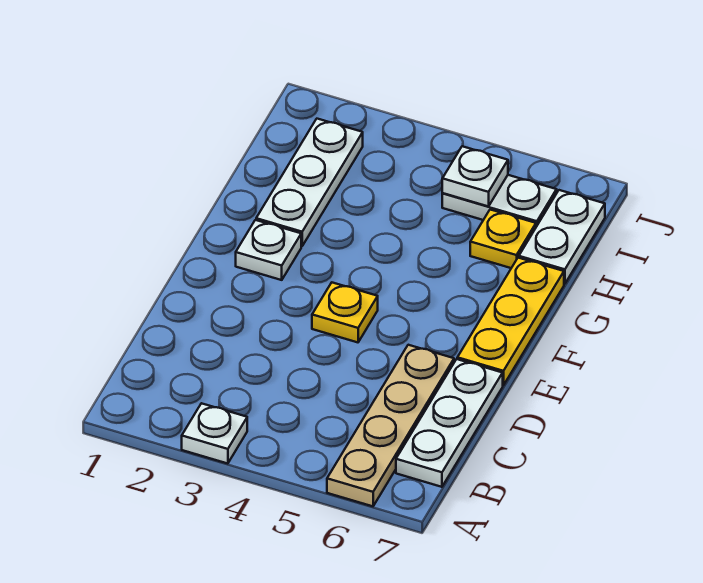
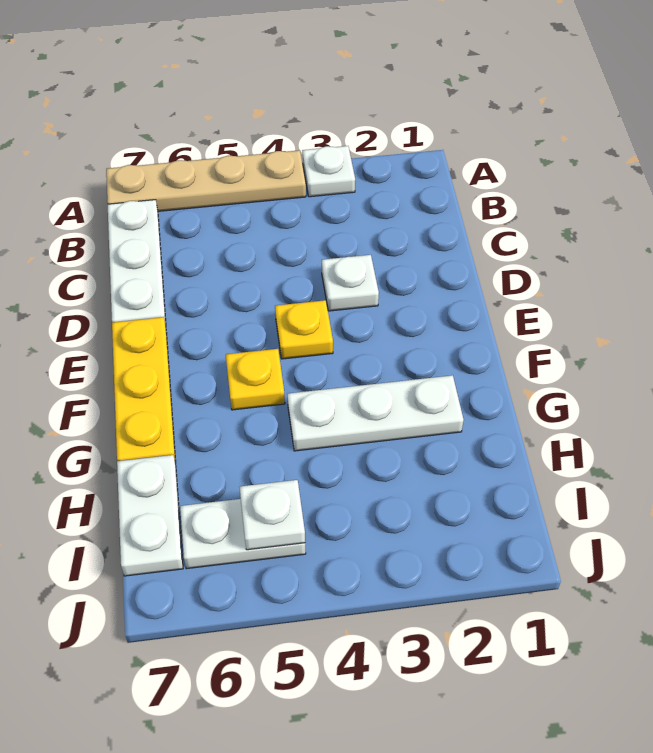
tan 1x4 plate [327,345,454,506] -> tan 1x4 plate turned to [106,150,306,211]
white 1x1 plate [236,220,301,280] -> white 1x1 plate moved to [322,255,379,311]
white 1x3 plate [256,119,363,246] -> white 1x3 plate turned to [287,375,464,451]
yellow 1x1 plate [470,210,536,268] -> yellow 1x1 plate moved to [226,349,285,410]

